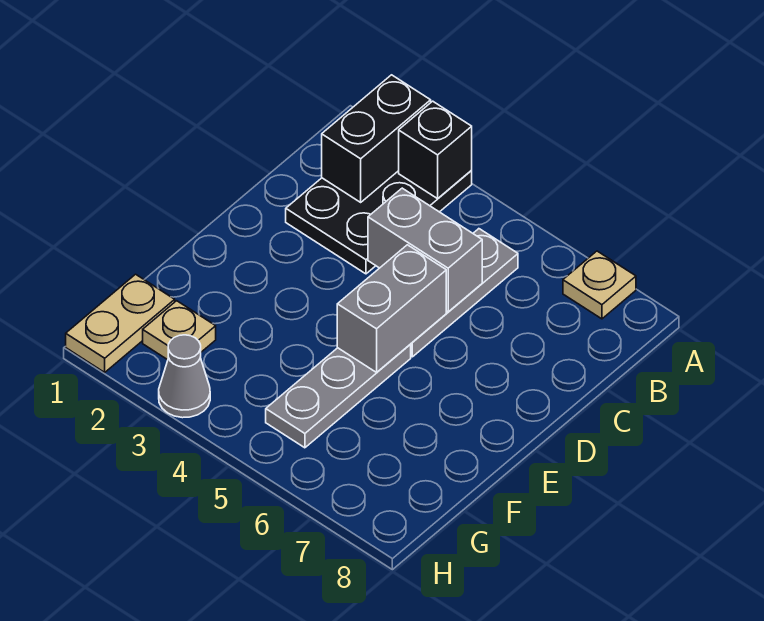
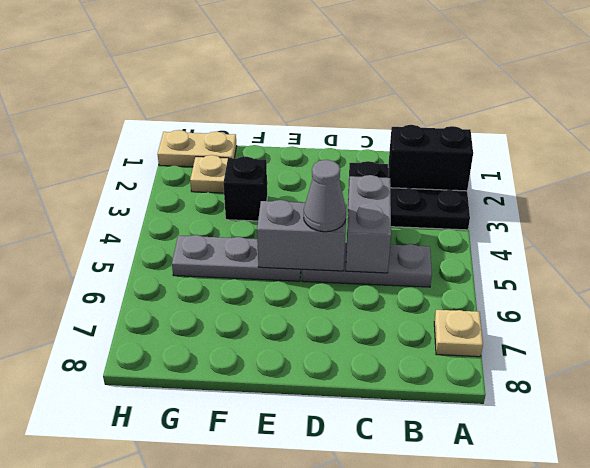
black 1x1 brick [399,101,472,199] -> black 1x1 brick moved to [223,156,267,221]
grey 1x1 cone [159,335,210,418] -> grey 1x1 cone moved to [304,160,346,232]

